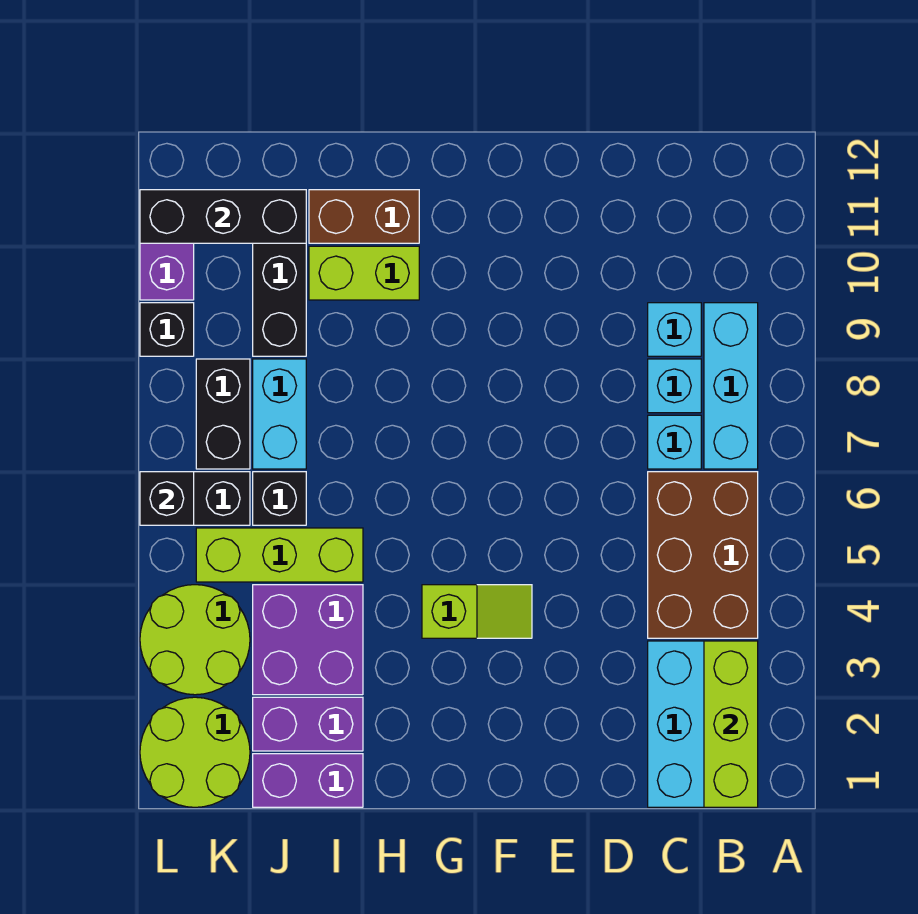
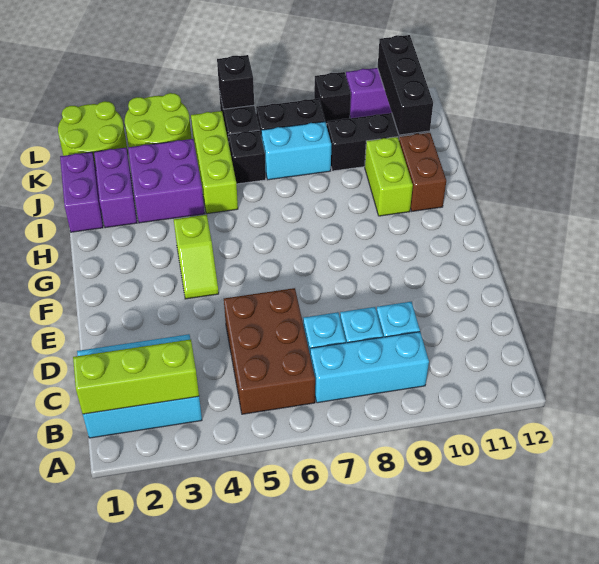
brown 2x3 brick [648,472,758,638] -> brown 2x3 brick turned to [224,288,315,414]

